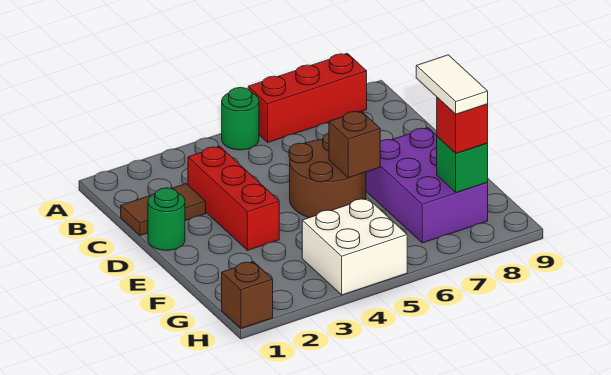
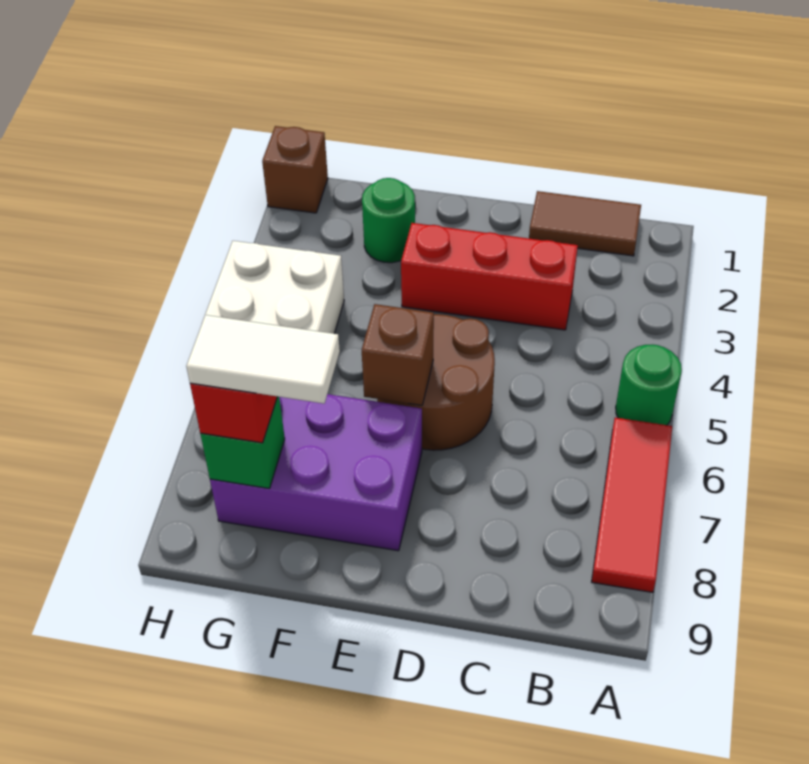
red 1x3 brick [248,53,367,142] -> red 1x3 tile [592,418,672,592]
brown 1x2 tile [121,184,206,236] -> brown 1x2 tile turned to [529,191,641,256]
green 1x1 round brick [148,188,185,250] -> green 1x1 round brick moved to [362,178,415,263]

